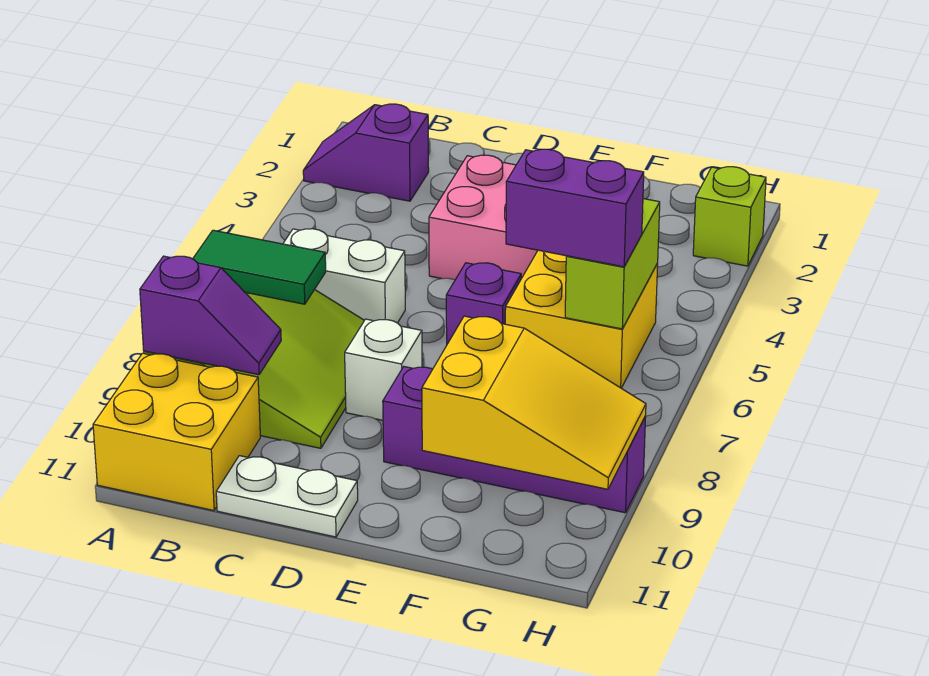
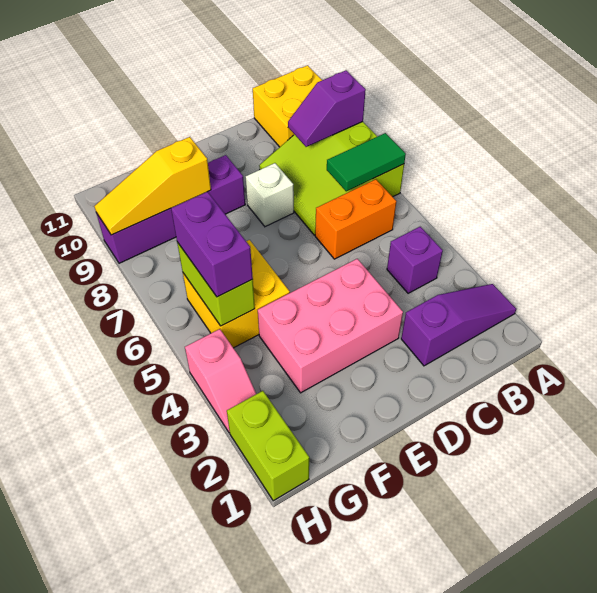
purple 1x2 slope [303,104,429,201] -> purple 1x3 slope [401,284,516,366]
white 1x2 brick [283,229,405,323] -> orange 1x2 brick [315,179,396,259]
white 1x2 plate [216,456,358,537] -> none
purple 1x1 brick [446,263,521,344] -> purple 1x1 brick moved to [387,227,443,293]
purple 1x2 brick [506,149,644,267] -> purple 1x2 brick turned to [171,192,253,297]
yellow 2x3 slope [422,316,646,489] -> yellow 1x3 slope [94,137,211,235]
lime 1x1 brick [693,167,766,266] -> lime 1x2 brick [227,391,309,501]
none -> pink 1x2 slope [185,329,256,433]

